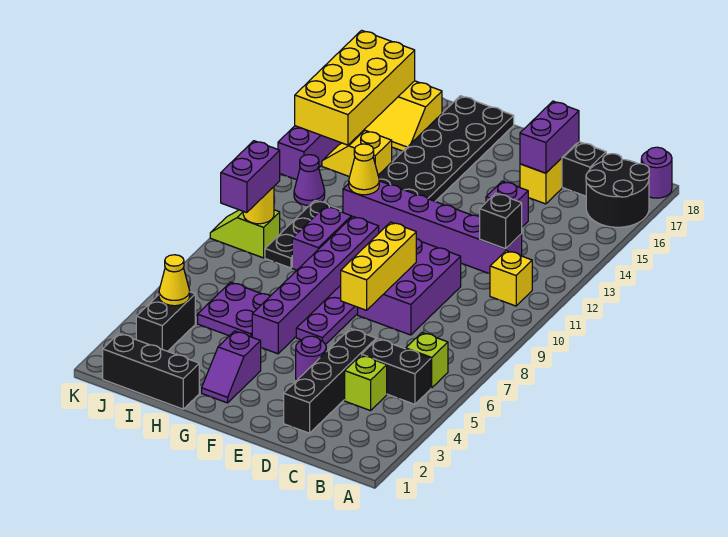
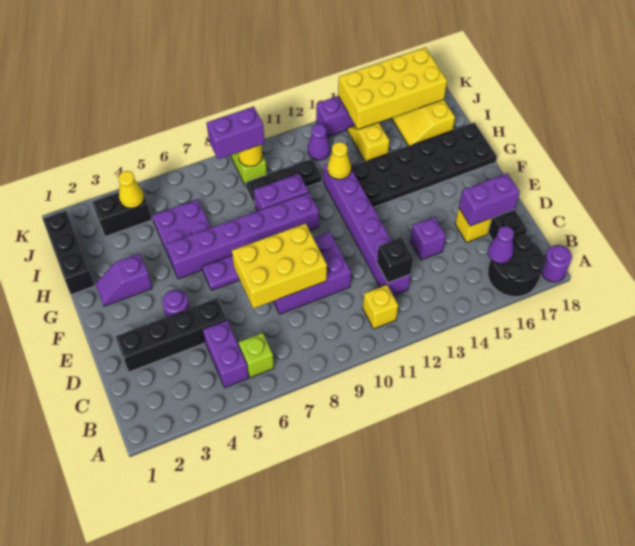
black 1x2 brick [362,339,431,404] -> purple 1x2 brick [203,320,249,388]
none -> purple 1x1 cone [488,226,514,264]
lime 1x1 brick [345,355,387,411] -> none
yellow 1x3 brick [341,222,416,310] -> yellow 2x3 brick [232,223,327,308]

